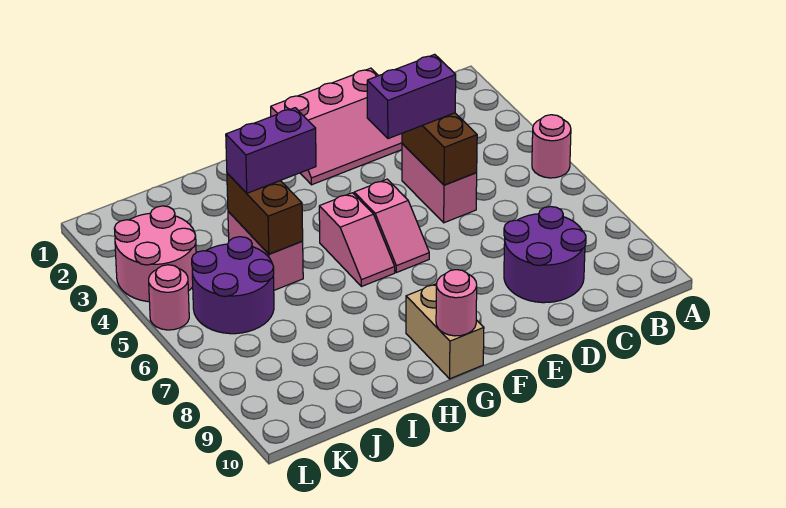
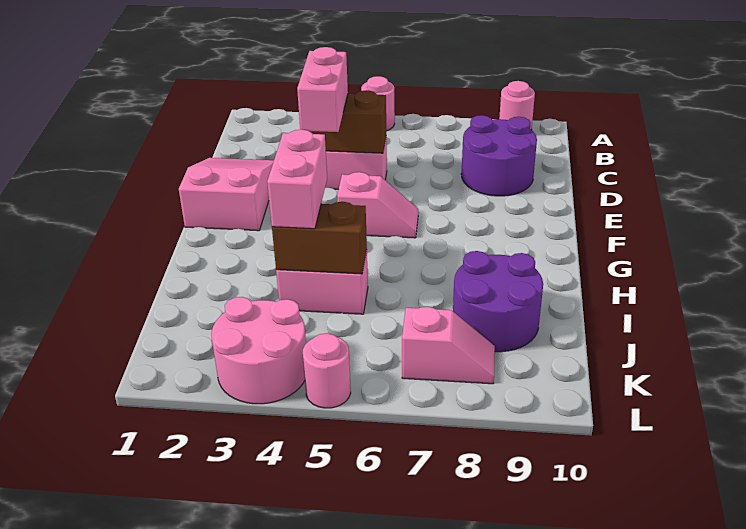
pink 2x3 slope [271,68,402,185] -> pink 2x3 slope turned to [179,158,274,231]
purple 1x2 brick [367,54,456,139] -> pink 1x2 brick [297,47,348,132]
pink 1x2 slope [319,193,395,287] -> pink 1x2 slope moved to [402,307,495,384]
tan 1x2 brick [406,284,484,379] -> none
pink 1x1 round brick [436,270,477,336] -> pink 1x1 round brick moved to [499,81,535,130]
purple 1x2 brick [226,108,316,193] -> pink 1x2 brick [267,130,327,229]
purple 2x2 round brick [192,237,274,334] -> purple 2x2 round brick moved to [453,251,543,352]

